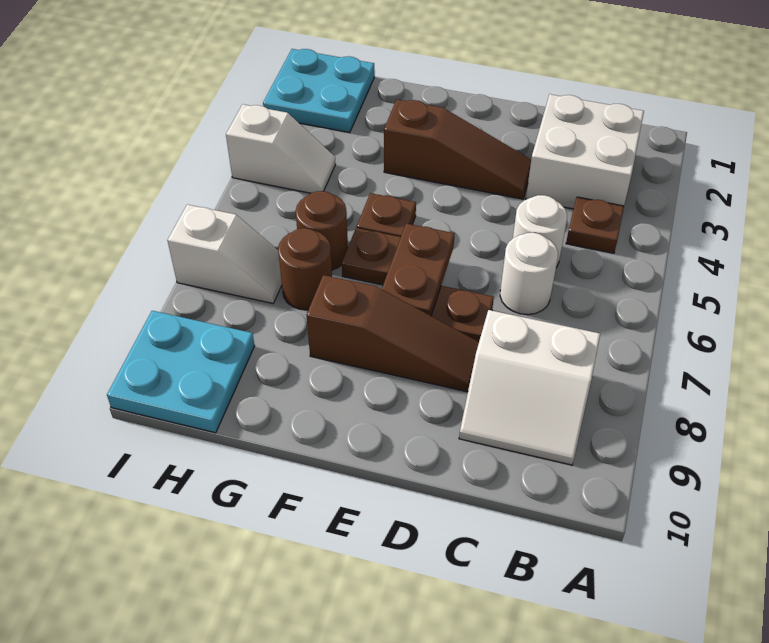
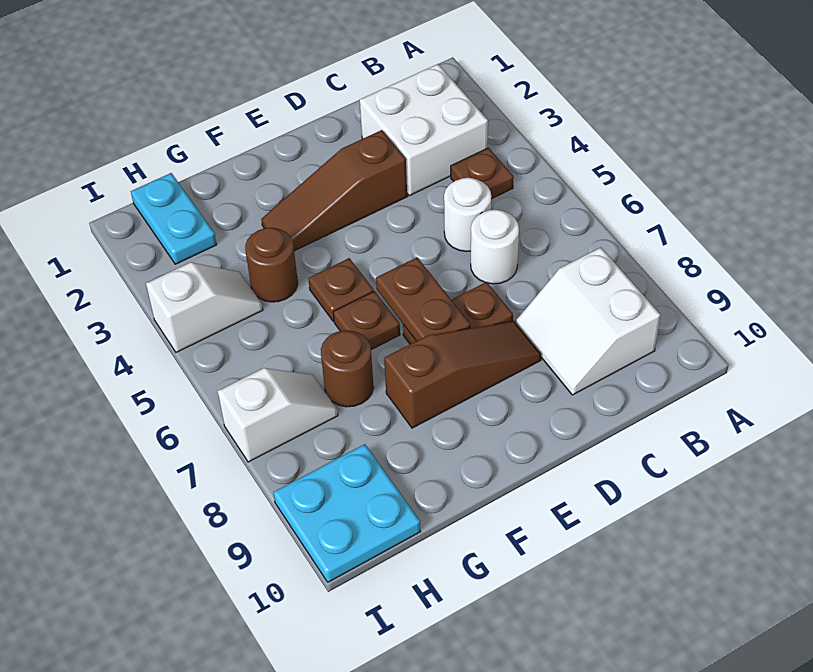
white 2x2 slope [459,310,600,465] -> white 2x2 slope turned to [516,247,660,395]
brown 1x3 slope [384,99,531,199] -> brown 1x3 slope turned to [261,130,407,251]
brown 1x1 round brick [296,191,348,270] -> brown 1x1 round brick moved to [245,228,298,302]
cyan 2x2 plate [263,49,375,133] -> cyan 1x2 plate [131,173,216,264]

